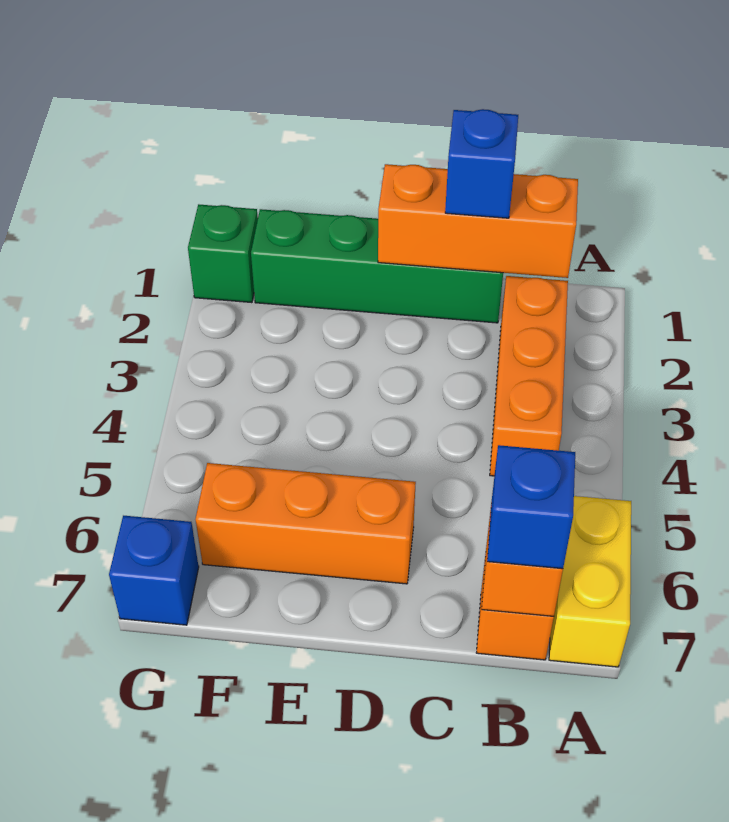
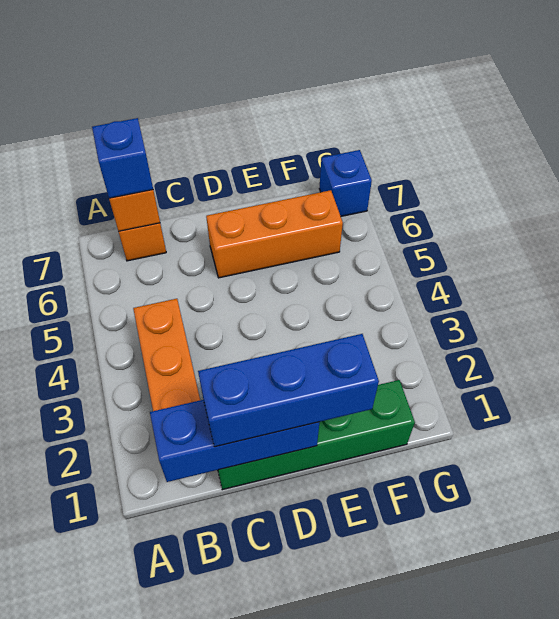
yellow 1x2 brick [549,496,631,667] -> none
orange 1x3 brick [378,164,578,278] -> blue 1x3 brick [150,400,320,482]
blue 1x1 brick [445,109,518,218] -> blue 1x3 brick [198,334,379,447]
green 1x1 brick [188,204,258,303] -> none

